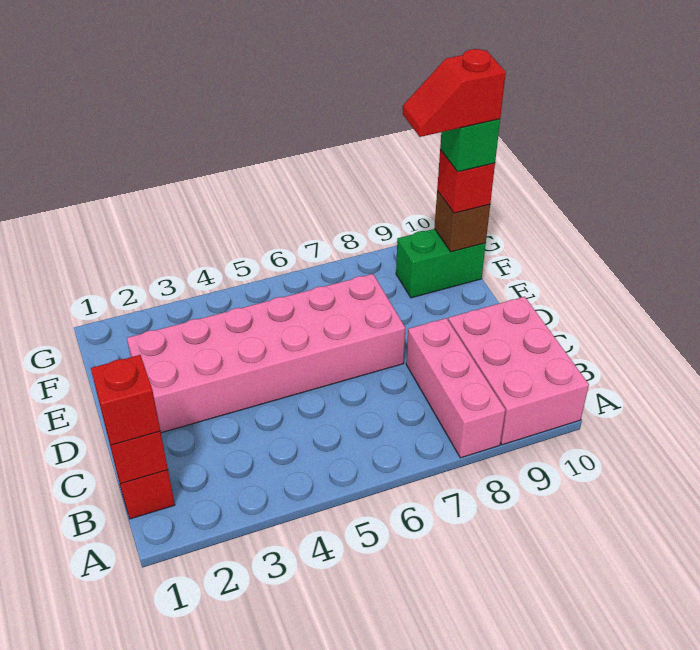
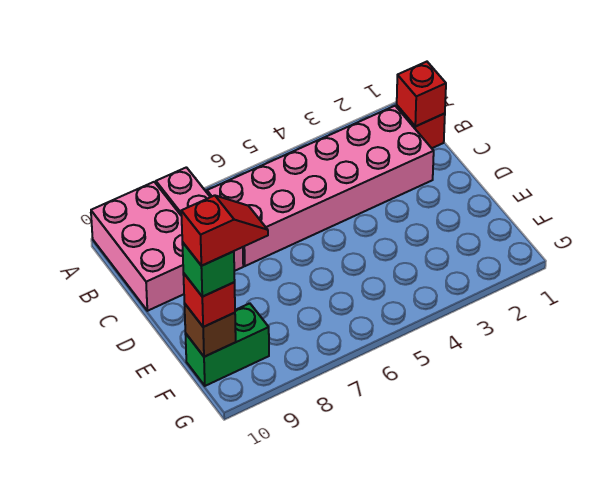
red 1x1 brick [91,355,160,445] -> none
pink 2x6 brick [127,274,405,433] -> pink 2x6 brick moved to [207,106,434,266]

